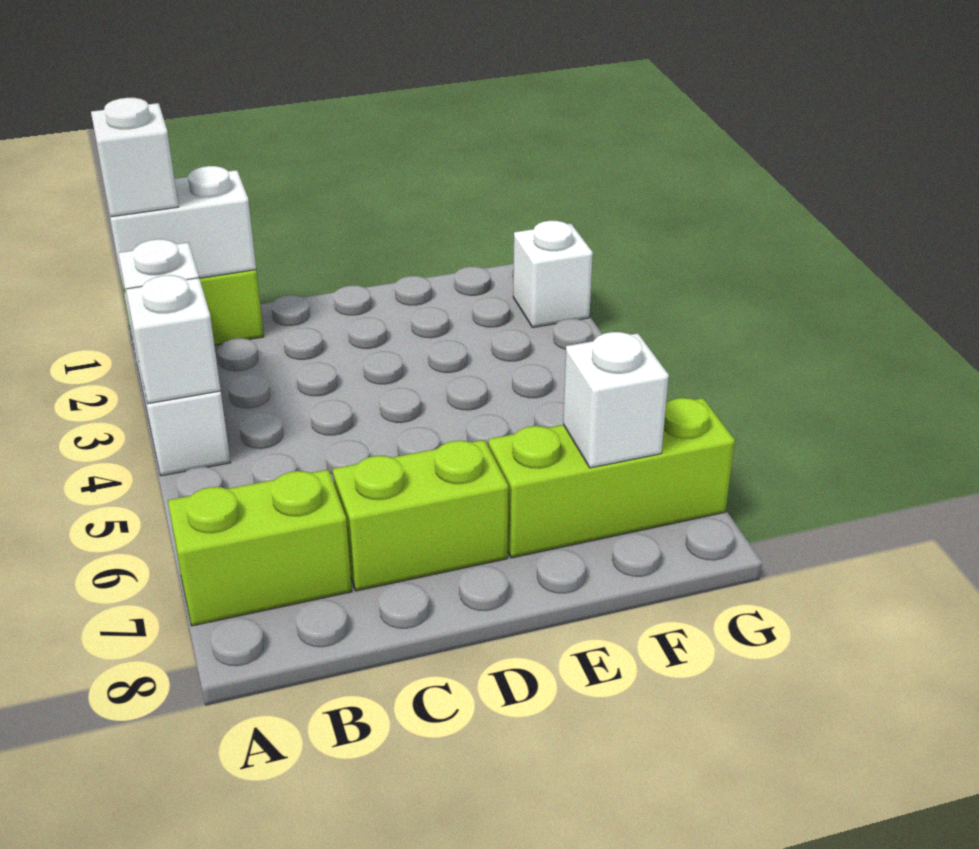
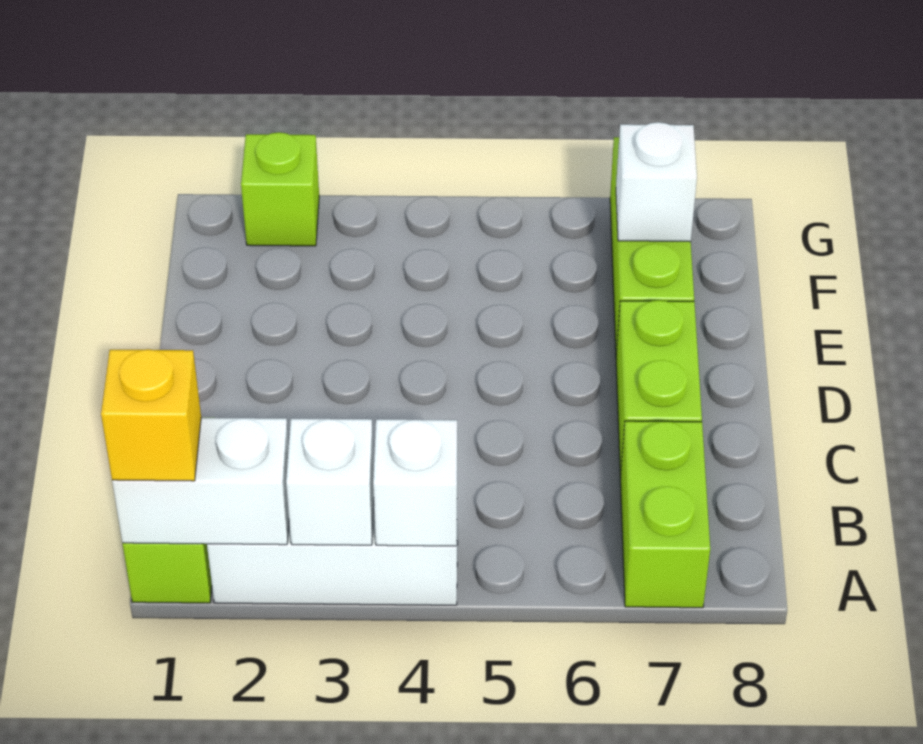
white 1x2 brick [106,166,256,290] -> white 1x2 brick turned to [112,417,289,545]
white 1x1 brick [91,98,178,217] -> yellow 1x1 brick [101,349,201,481]
white 1x1 brick [513,221,593,328] -> lime 1x1 brick [241,132,319,246]

